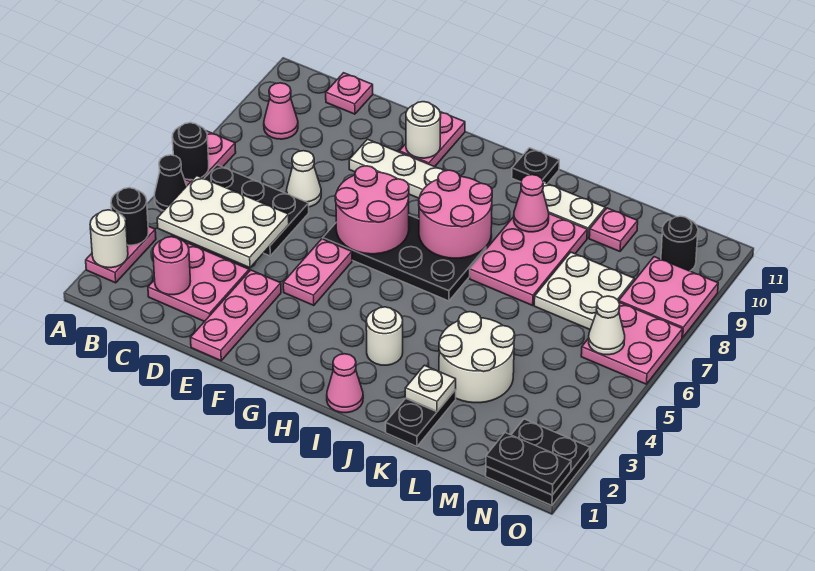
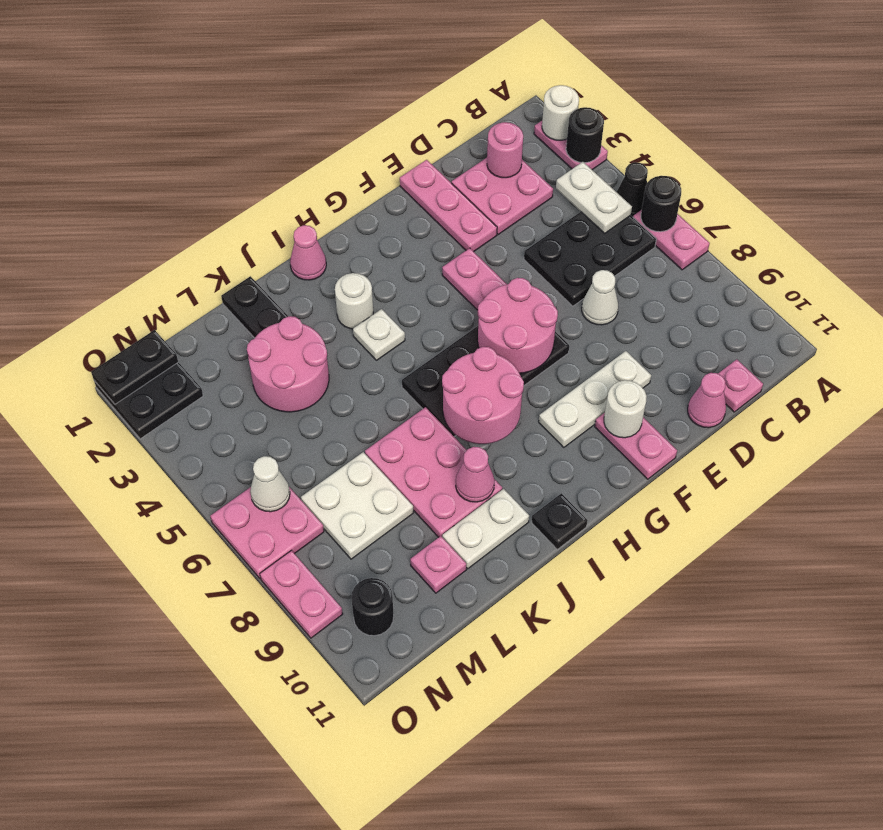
white 2x3 plate [157,176,289,268] -> white 1x2 plate [556,162,632,233]
pink 1x1 cone [264,83,298,139] -> pink 1x1 cone moved to [688,373,726,428]
white 1x1 plate [405,365,456,412] -> white 1x1 plate moved to [353,309,405,360]
white 2x2 round brick [439,312,515,403] -> pink 2x2 round brick [247,316,329,412]
pink 2x2 plate [619,257,718,338] -> pink 1x2 plate [260,551,343,638]

